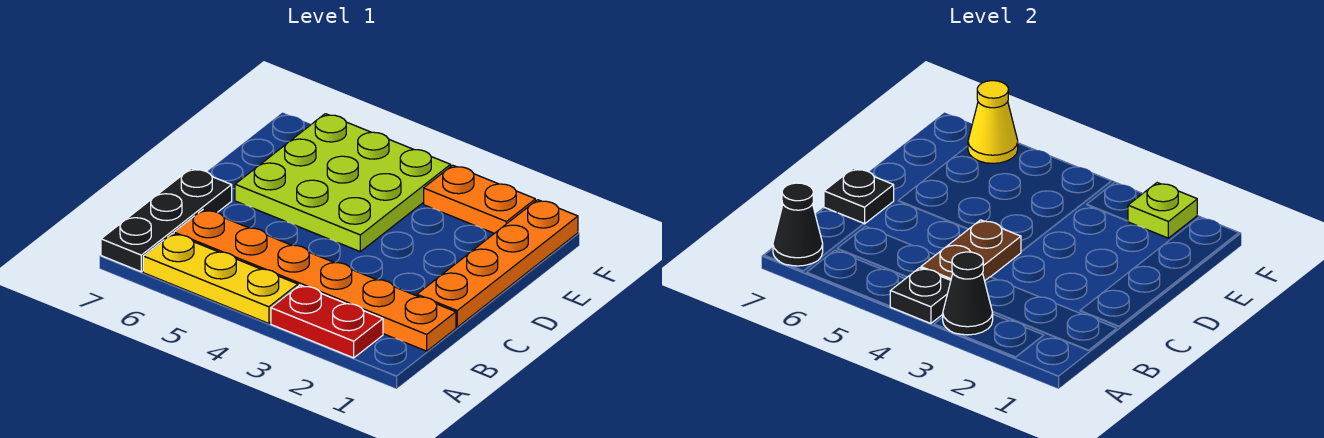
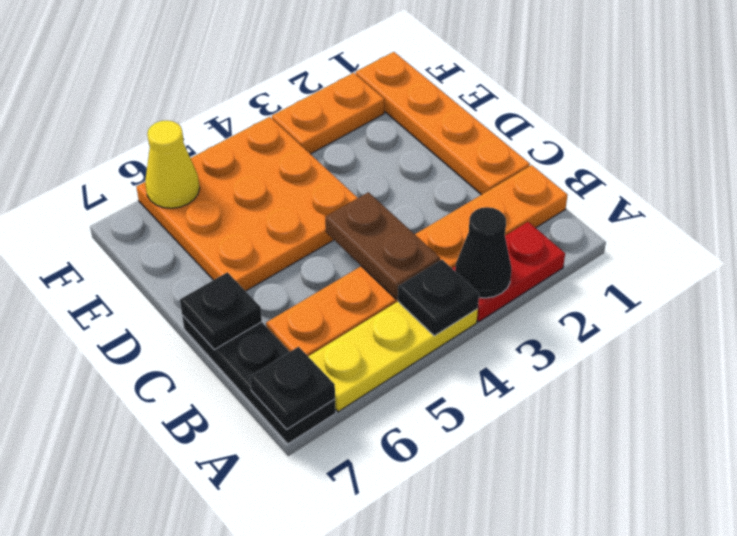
black 1x1 cone [773,183,823,266] -> black 1x1 plate [250,347,335,429]
lime 3x3 plate [235,114,451,252] -> orange 3x3 plate [136,117,357,291]
lime 1x1 plate [1128,183,1197,238] -> none

